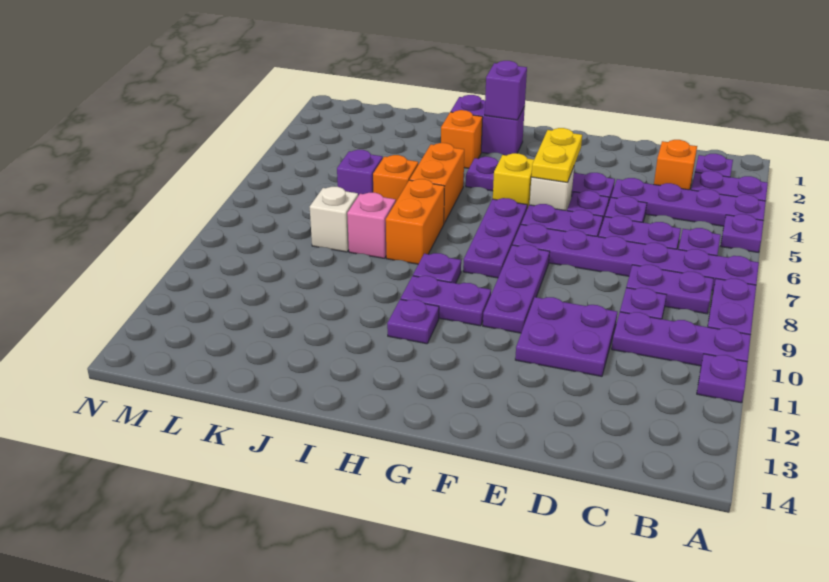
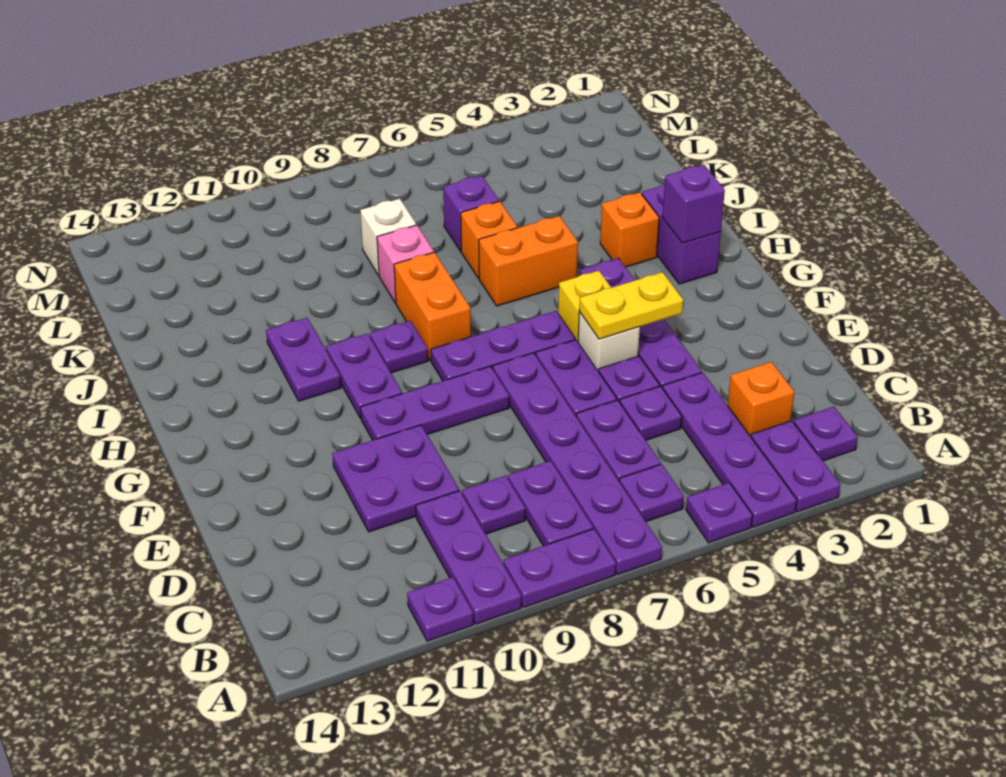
purple 1x1 plate [387,299,439,344] -> purple 1x2 plate [266,318,341,401]
orange 1x2 brick [386,179,444,264] -> orange 1x2 brick turned to [394,252,471,361]

